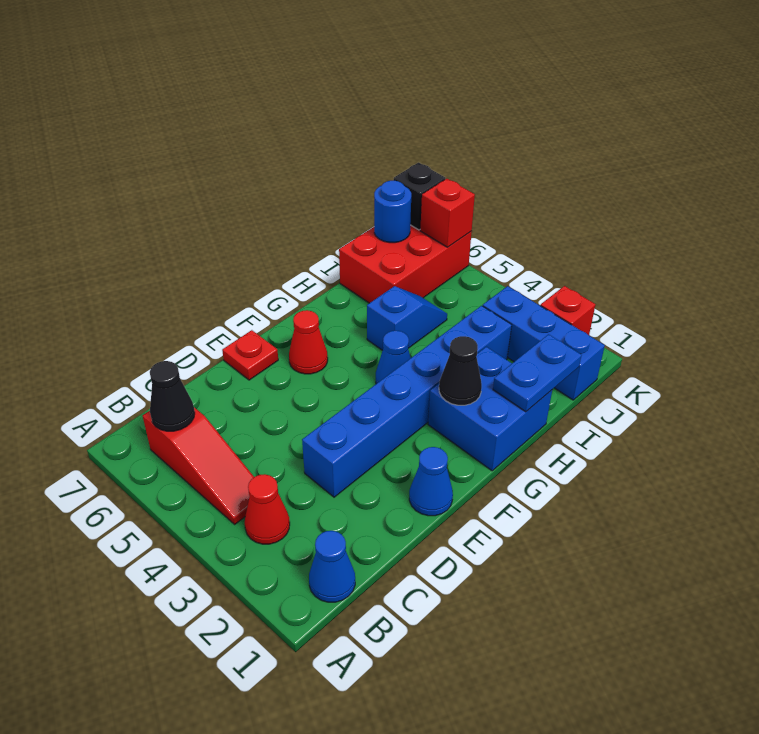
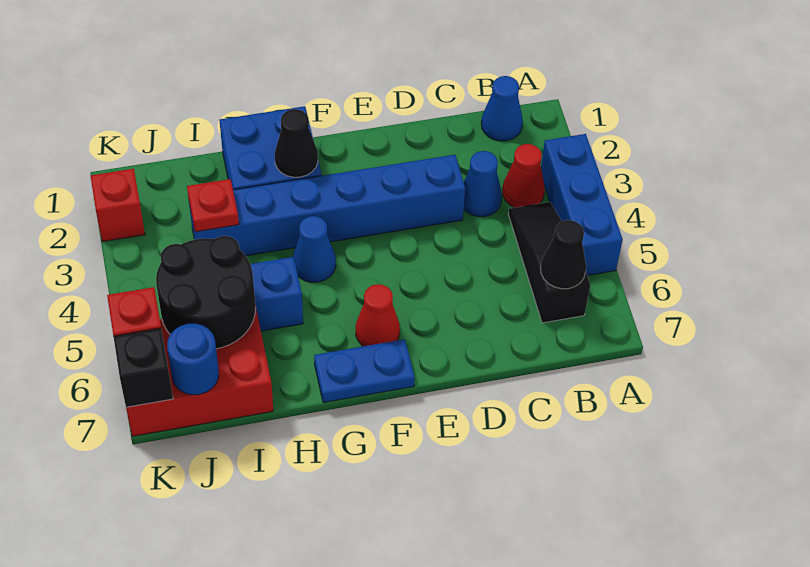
red 1x3 slope [143,407,254,524] -> black 1x3 slope [508,202,590,323]
blue 1x1 cone [409,447,453,516] -> blue 1x1 cone moved to [464,151,502,217]
red 1x1 plate [222,330,278,380] -> red 1x1 plate moved to [187,179,239,232]
blue 1x2 plate [493,334,582,412] -> blue 1x2 plate moved to [314,339,415,403]
none -> black 2x2 round brick [156,236,256,349]
blue 1x3 brick [483,286,605,400] -> blue 1x3 brick moved to [541,134,623,276]

